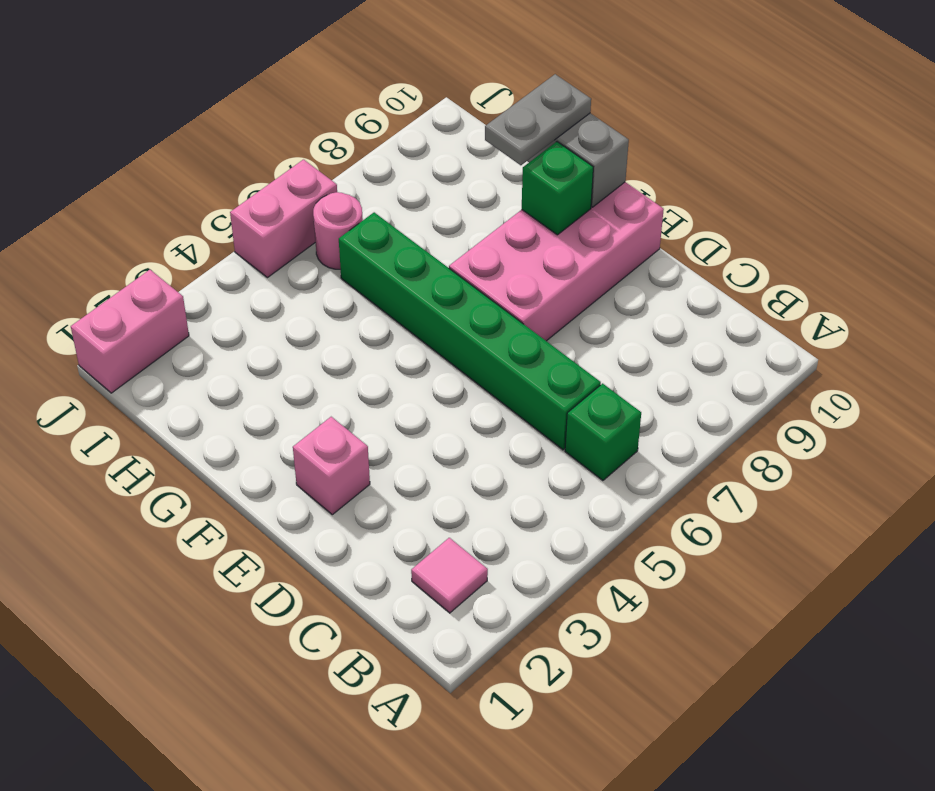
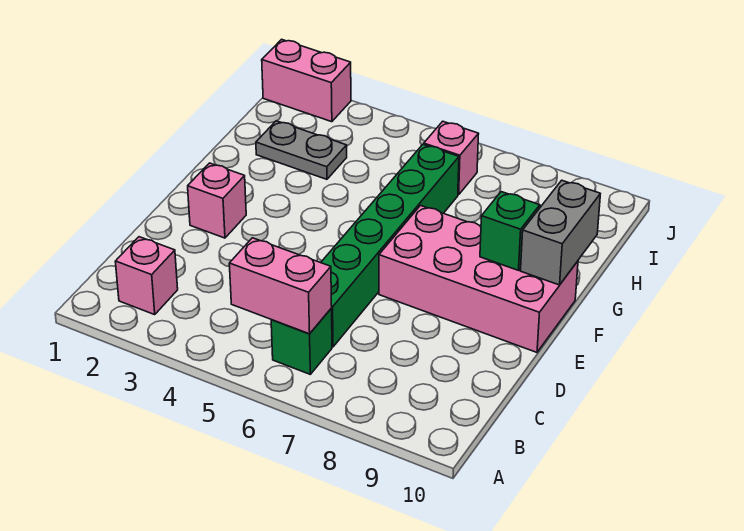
pink 1x1 tile [411,538,488,613] -> pink 1x1 brick [115,237,178,315]
grey 1x2 plate [485,74,591,165] -> grey 1x2 plate moved to [256,121,347,179]
pink 1x1 round brick [313,192,363,269] -> pink 1x1 brick [424,121,479,195]
pink 1x2 brick [230,160,337,278] -> pink 1x2 brick moved to [229,238,332,334]

